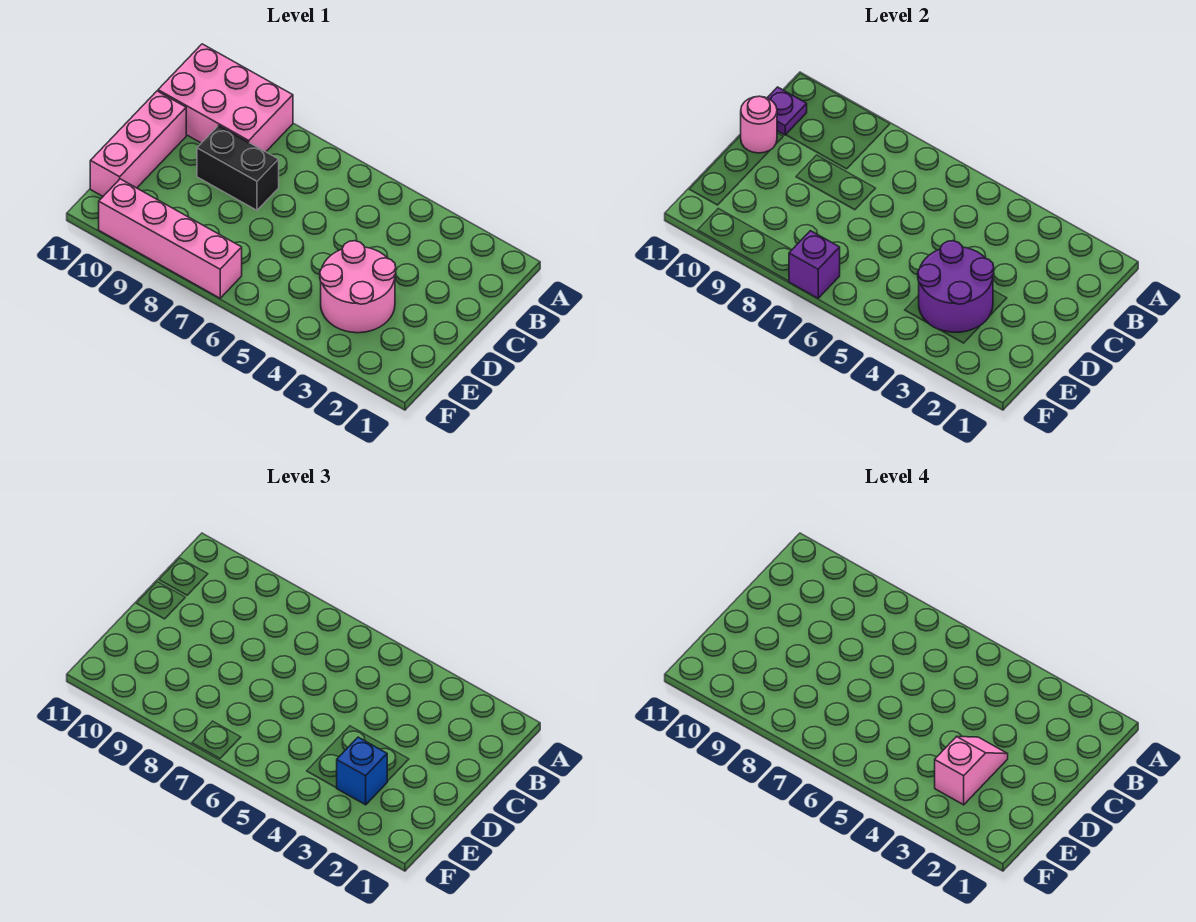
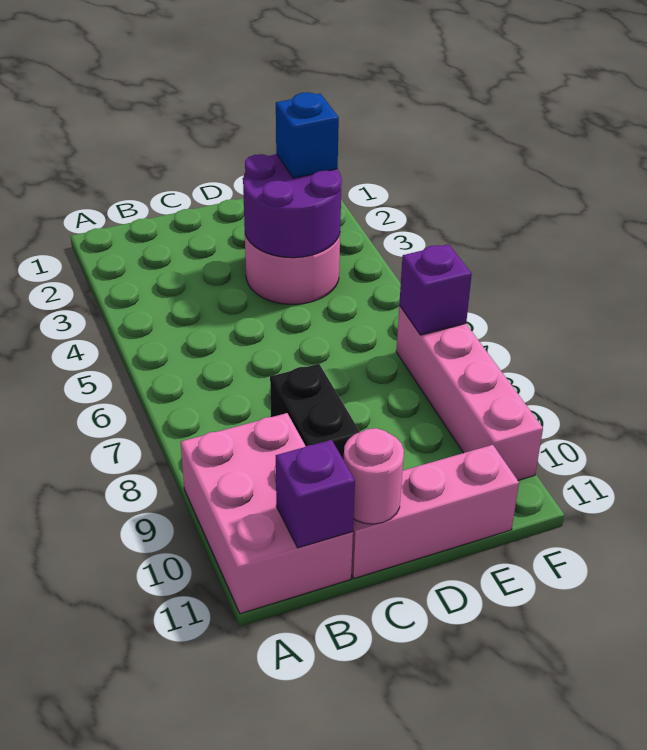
purple 1x1 plate [767,87,807,135] -> purple 1x1 brick [276,440,355,548]
pink 1x2 slope [935,736,1008,805] -> none

